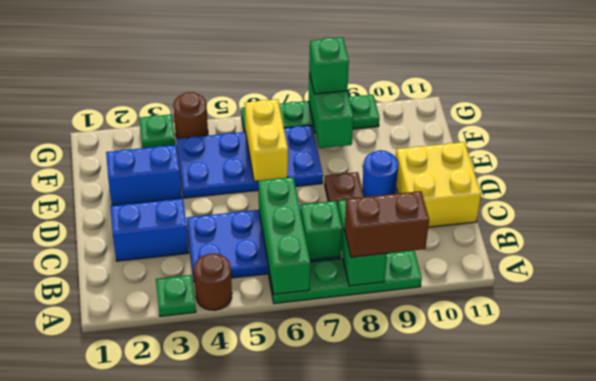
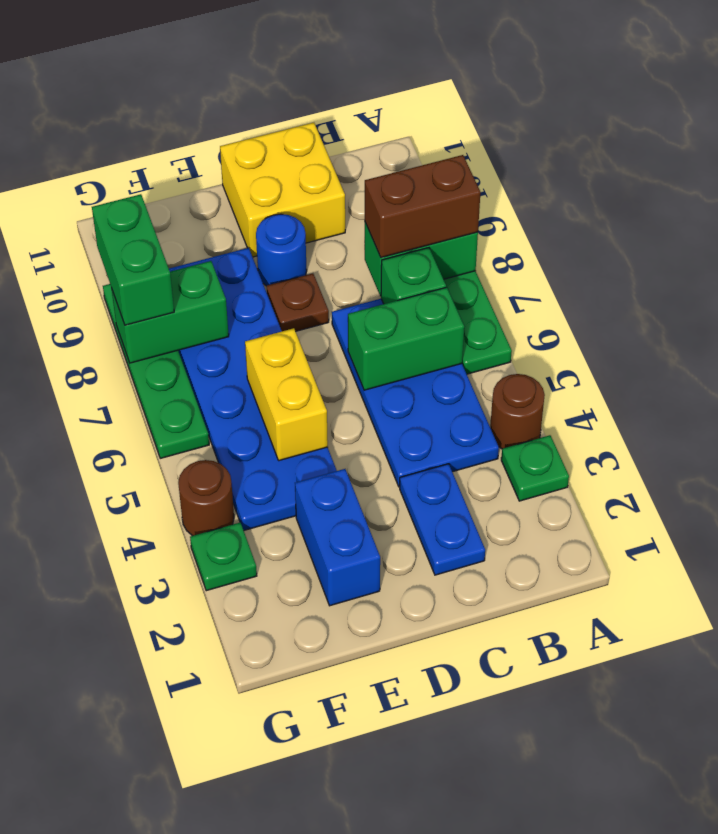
green 1x3 brick [258,177,310,294] -> green 1x2 brick [348,287,464,390]
brown 1x2 brick [345,191,429,257] -> brown 1x2 brick turned to [365,155,480,258]
blue 1x2 brick [110,198,189,261] -> blue 1x2 plate [400,464,485,575]
blue 2x4 plate [177,125,323,198] -> blue 2x6 plate [169,248,337,530]
yellow 1x2 brick [245,99,288,181] -> yellow 1x2 brick turned to [245,328,328,461]
green 1x1 brick [309,38,349,94] -> green 1x2 brick [92,194,174,325]

